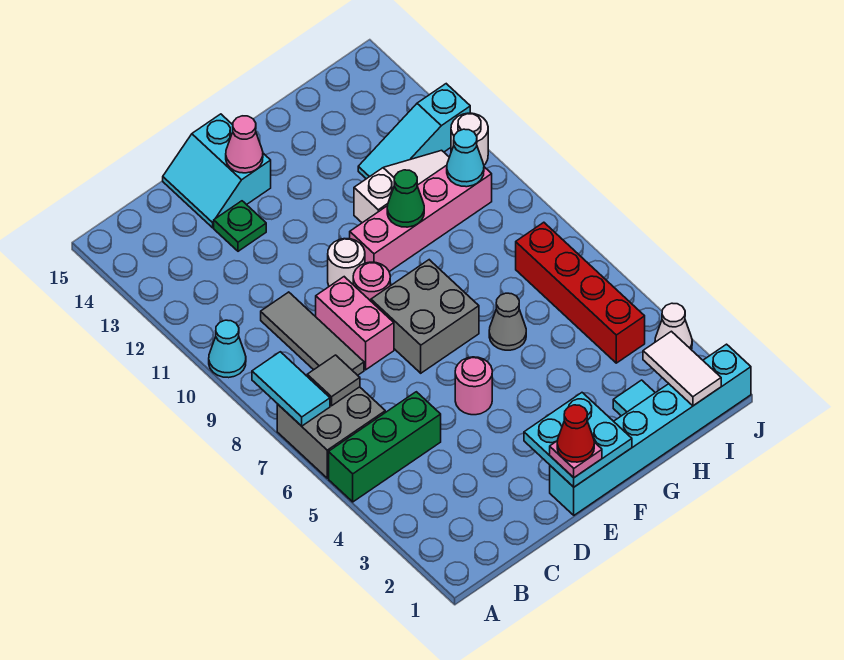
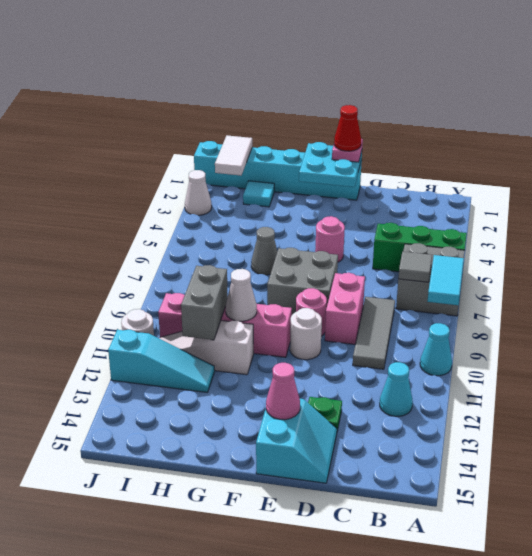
green 1x1 cone [387,170,424,227] -> white 1x1 cone [226,269,257,321]
none -> grey 1x2 brick [181,265,228,340]
red 1x4 brick [516,222,645,363] -> none
cyan 1x1 cone [447,129,484,187] -> cyan 1x1 cone moved to [380,362,413,416]

